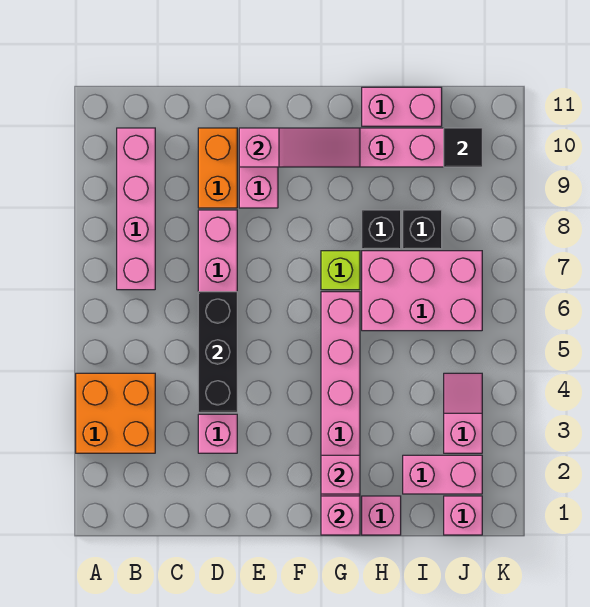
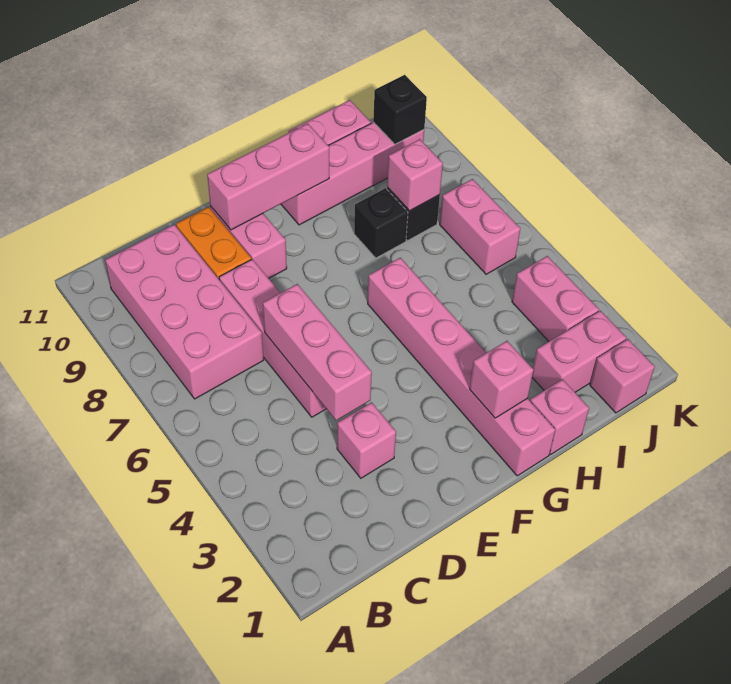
orange 2x2 brick [76,373,155,453] -> none
pink 1x4 brick [117,128,155,290] -> pink 2x4 brick [105,225,264,399]
black 1x3 brick [198,292,237,412] -> pink 1x3 brick [263,284,372,420]
pink 1x3 slope [239,128,360,167] -> pink 1x3 brick [207,124,329,230]
pink 1x1 brick [321,496,360,535] -> pink 1x1 brick moved to [387,139,443,211]
lime 1x1 brick [321,251,360,290] -> none
pink 2x3 brick [362,251,482,331] -> pink 1x2 brick [440,179,520,274]
pink 1x2 slope [444,373,482,453] -> pink 1x2 brick [512,256,599,341]
black 1x1 tile [444,128,482,167] -> black 1x1 brick [373,75,427,144]

